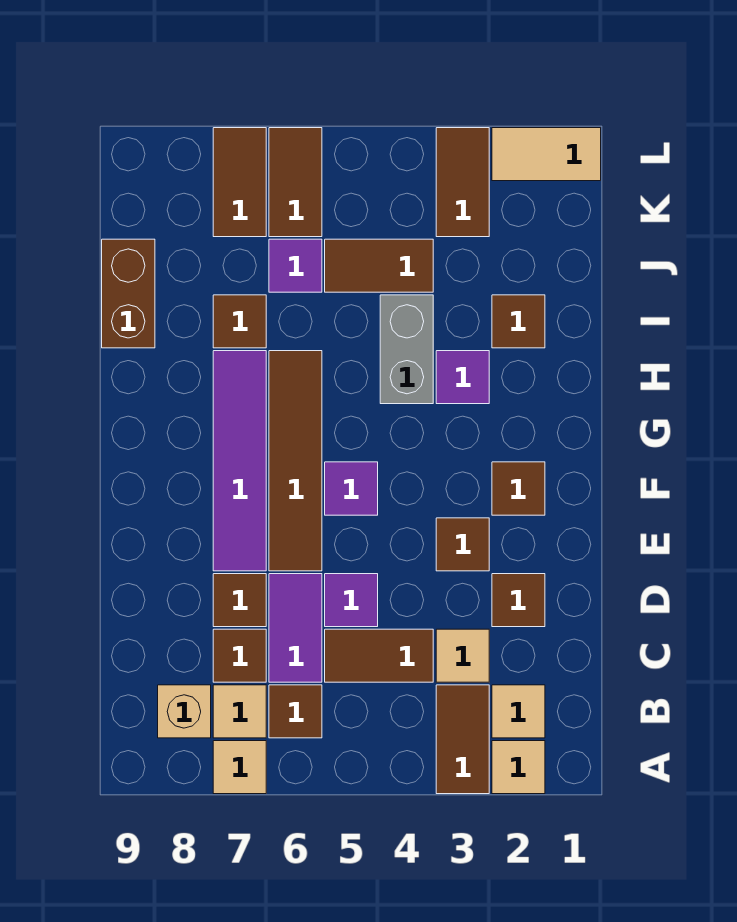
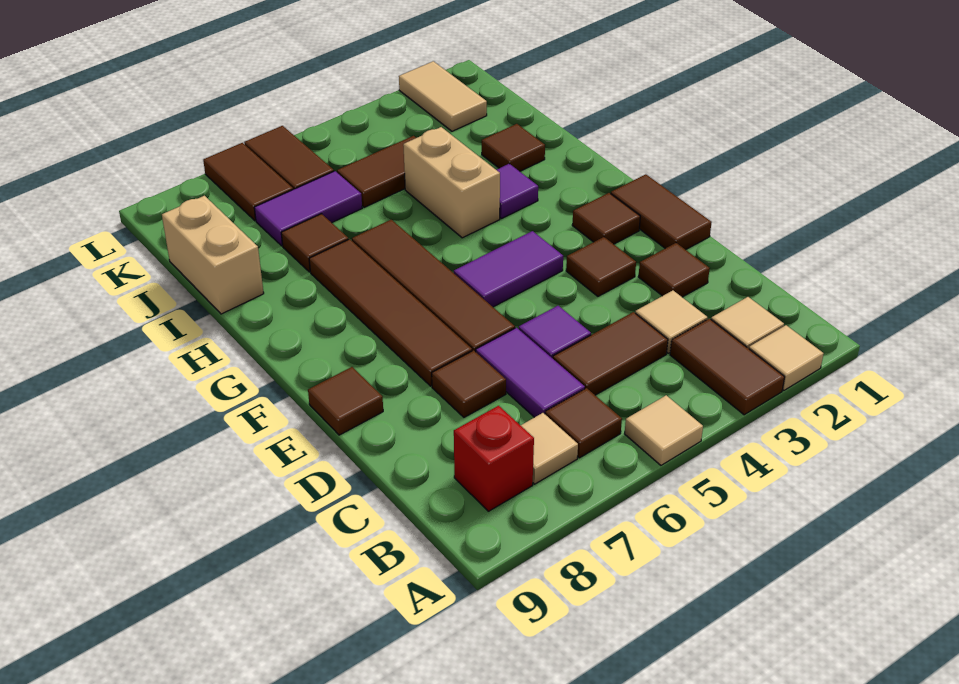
tan 1x1 tile [213,741,266,794] -> tan 1x1 tile moved to [625,395,703,465]
tan 1x1 brick [158,685,211,738] -> red 1x1 brick [454,406,534,511]
brown 1x1 tile [213,629,266,682] -> brown 1x1 tile moved to [308,367,383,435]
purple 1x4 tile [213,351,266,571] -> brown 1x4 tile [309,239,472,386]
purple 1x1 tile [325,462,378,515] -> purple 1x2 tile [454,231,563,307]
grey 1x2 brick [380,295,433,404] -> tan 1x2 brick [403,127,500,238]
brown 1x2 brick [102,239,155,348] -> tan 1x2 brick [162,196,264,314]
purple 1x1 tile [269,239,322,292] -> purple 1x2 tile [254,171,362,246]
brown 1x2 tile [436,128,489,237] -> brown 1x2 tile moved to [611,174,712,250]
tan 1x2 tile [492,128,601,181] -> tan 1x2 tile turned to [399,61,487,131]

